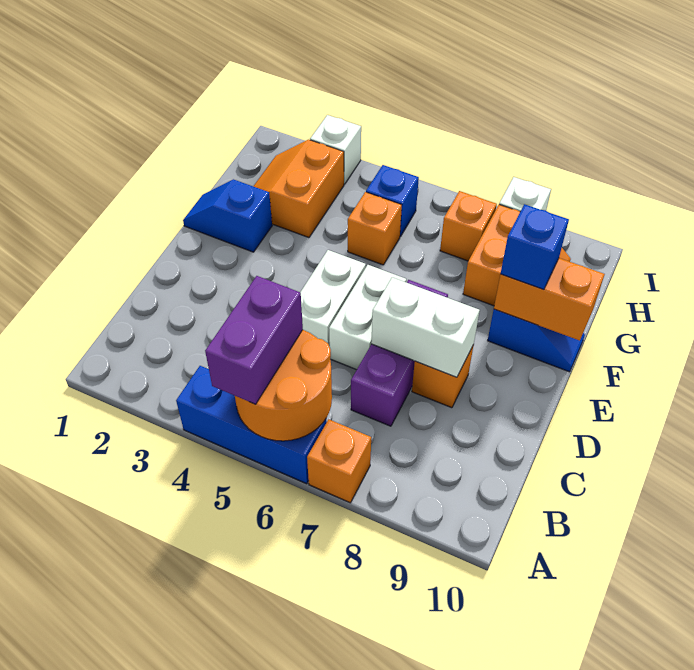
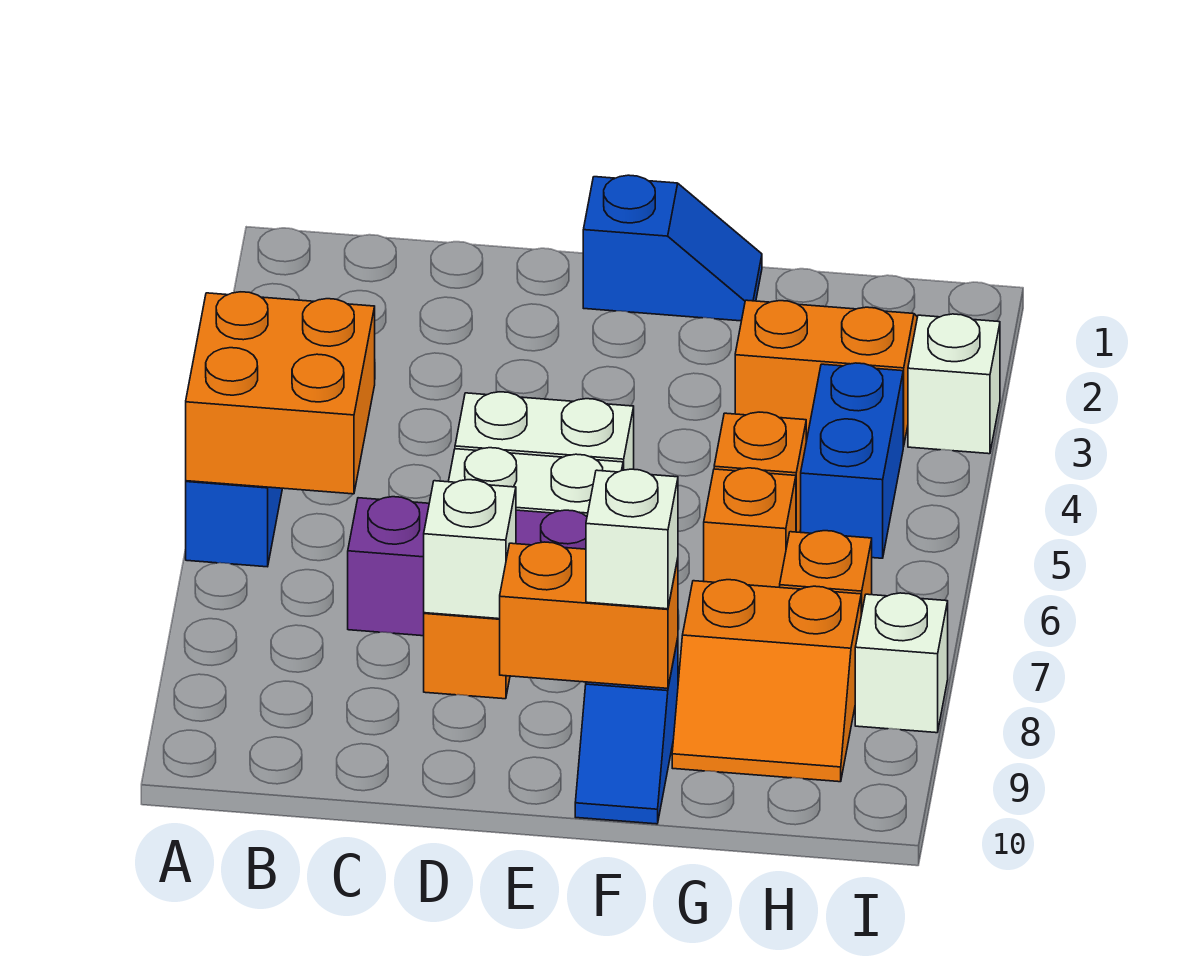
orange 2x2 round brick [235,330,332,441] -> orange 2x2 brick [186,292,375,494]
purple 1x2 brick [205,276,303,404] -> none
orange 1x1 brick [307,419,371,503] -> orange 1x1 brick moved to [704,468,796,587]
white 1x2 brick [371,277,480,377] -> white 1x1 brick [424,480,516,619]
blue 1x2 slope [183,179,272,252] -> blue 1x2 slope turned to [583,175,762,321]
orange 1x2 brick [494,258,605,341] -> orange 1x2 brick turned to [500,542,678,688]
blue 1x1 brick [501,204,569,289] -> white 1x1 brick [586,469,678,609]
blue 1x1 brick [366,165,419,237] -> blue 1x2 brick [801,363,903,558]

